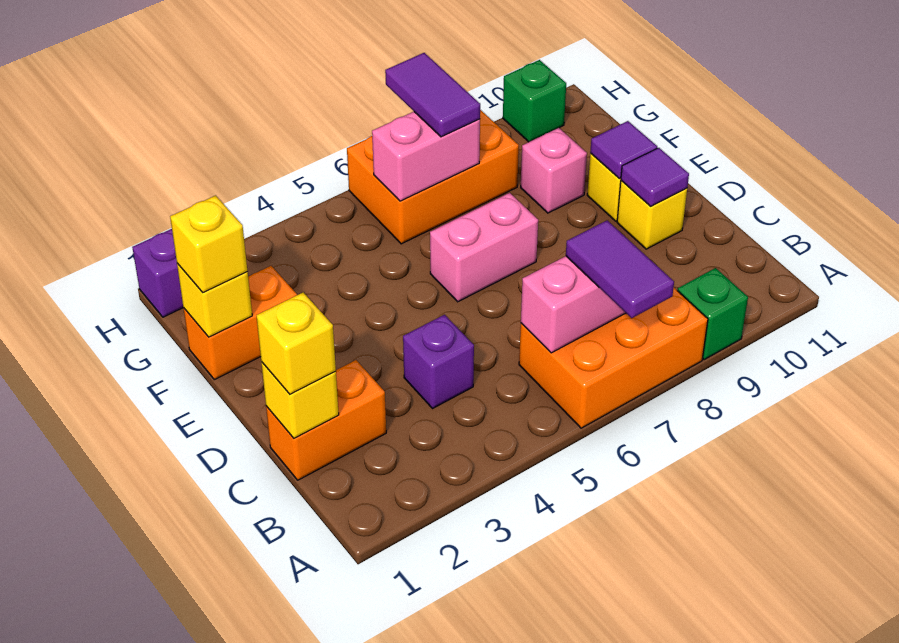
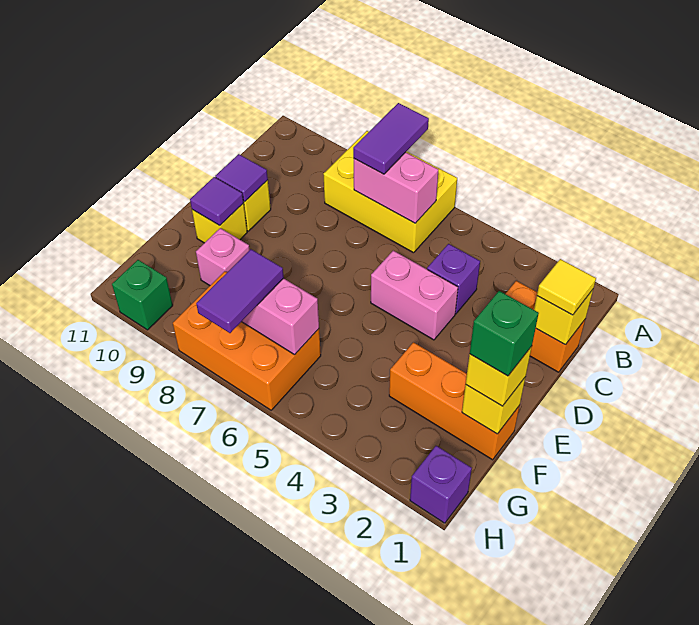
orange 2x3 brick [519,288,708,428] -> yellow 2x3 brick [324,131,457,253]
green 1x1 brick [677,268,748,360] -> green 1x1 brick moved to [470,291,539,376]
yellow 1x1 brick [256,292,336,394] -> yellow 1x1 tile [537,259,596,315]
pink 1x2 brick [430,193,538,302] -> pink 1x2 brick moved to [371,251,458,340]
orange 1x2 brick [183,266,297,380] -> orange 1x3 brick [389,342,520,460]

